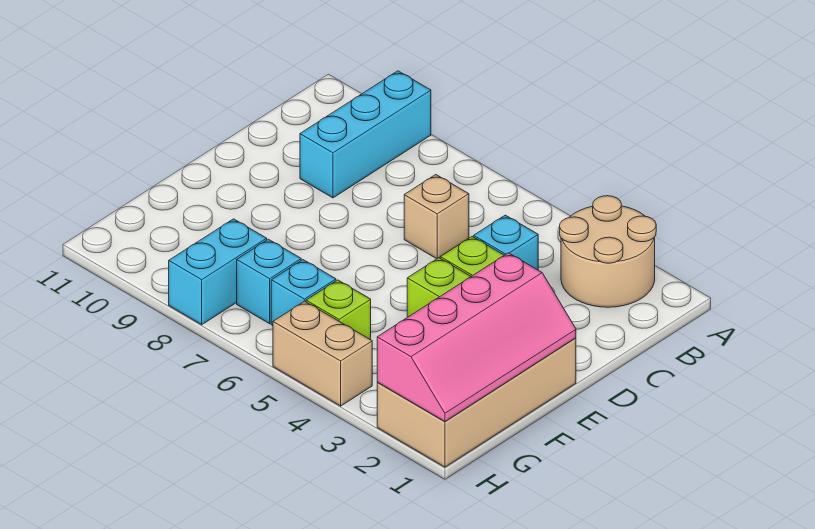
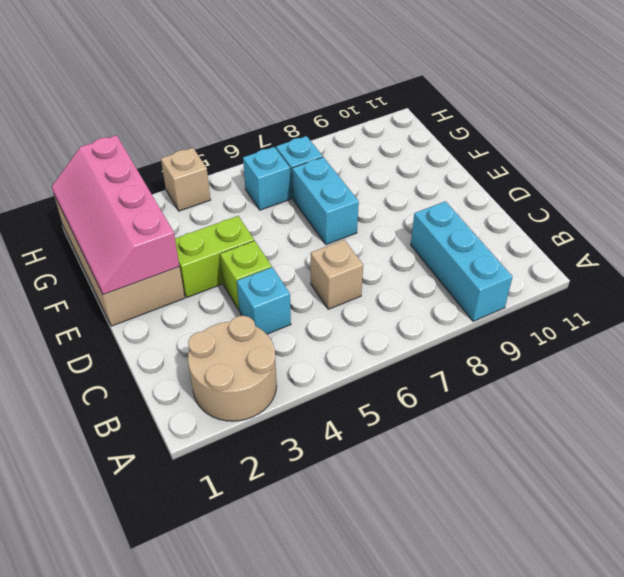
lime 1x1 brick [306,280,371,340] -> none
cyan 1x2 brick [169,219,267,325] -> cyan 1x2 brick moved to [292,157,359,245]
tan 1x2 brick [273,301,372,406] -> tan 1x1 brick [161,148,210,211]

